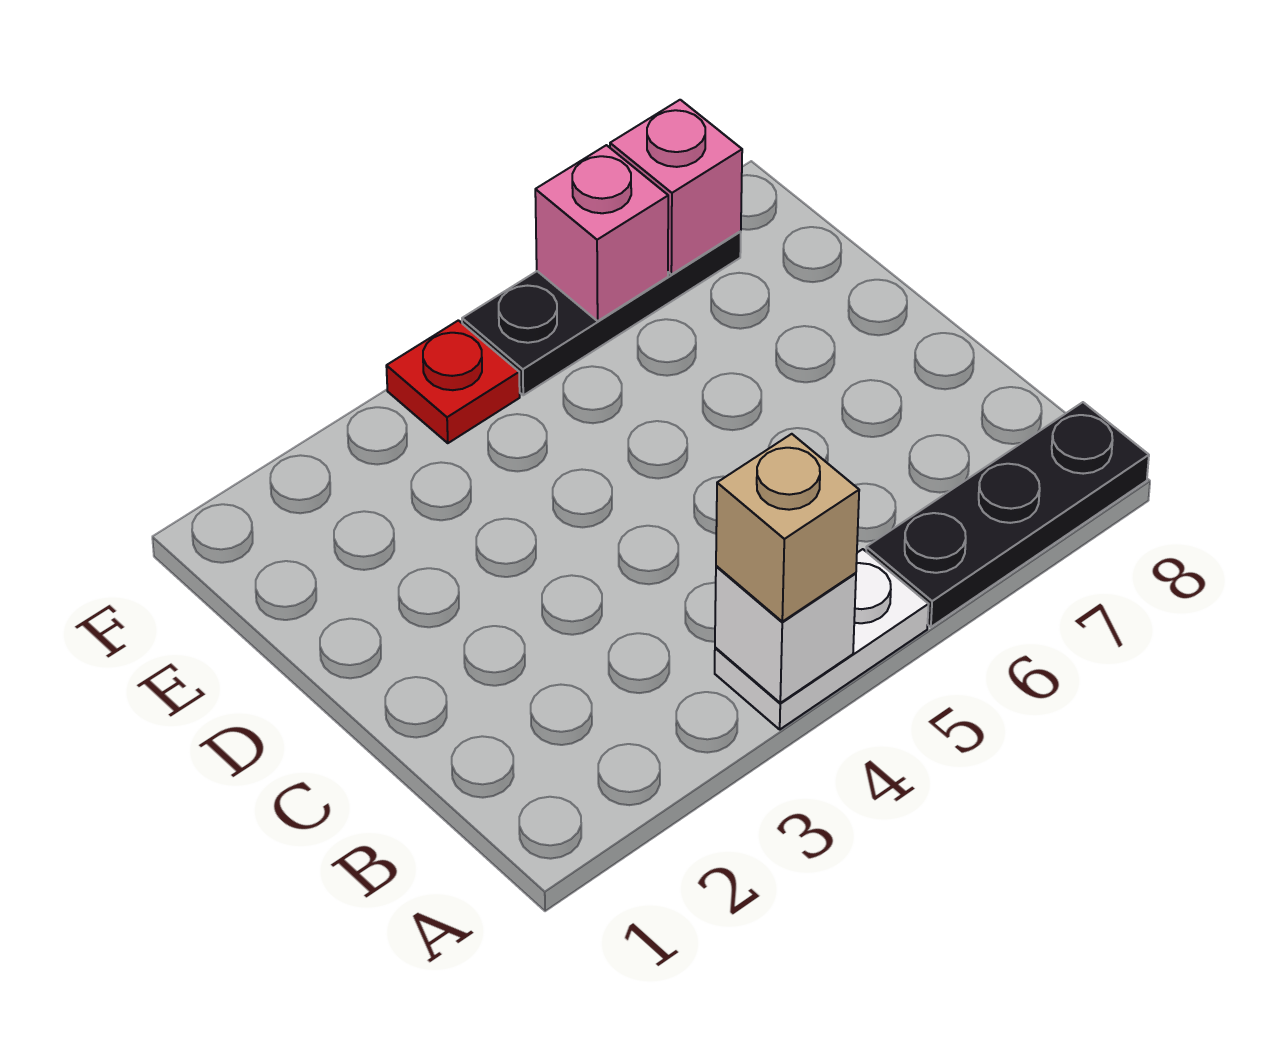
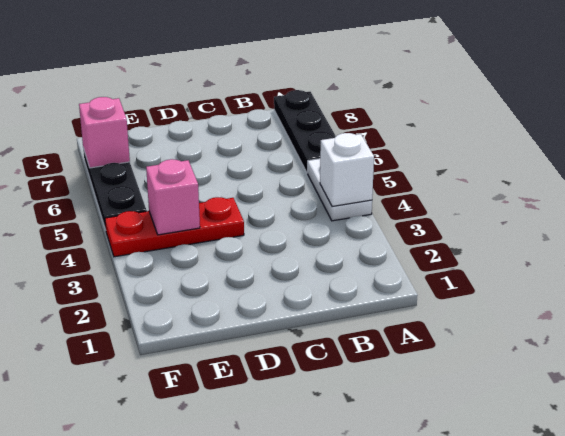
tan 1x1 brick [716,434,859,622] -> none
red 1x1 plate [386,320,520,443] -> red 1x3 plate [105,197,244,257]
pink 1x1 brick [535,145,668,321] -> pink 1x1 brick moved to [146,159,200,235]

